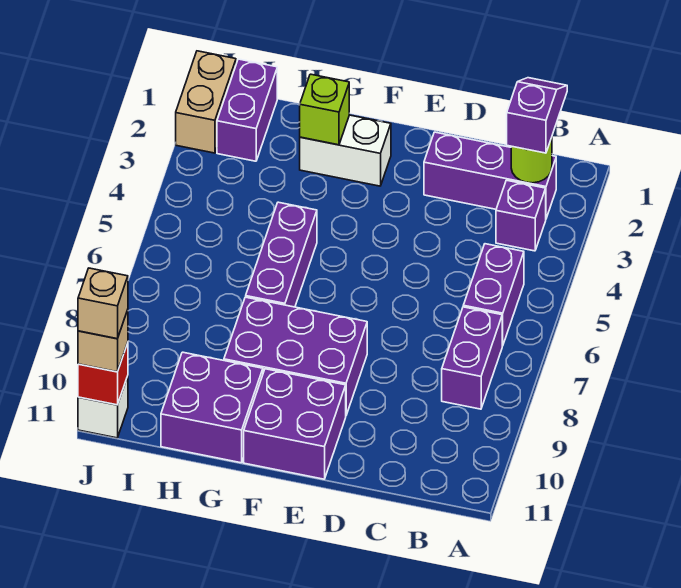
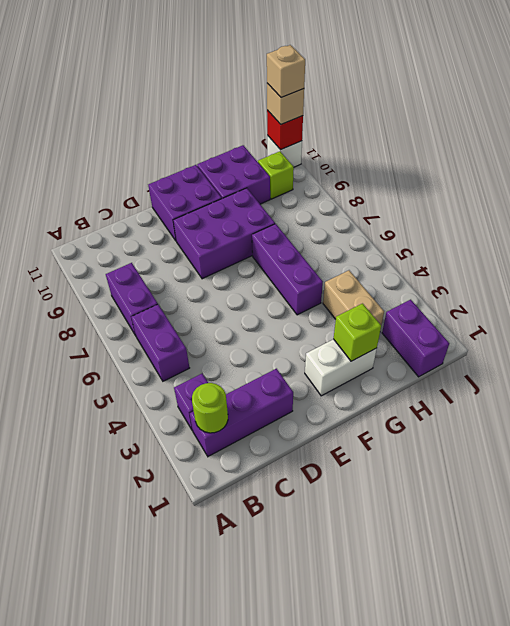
purple 1x2 slope [507,78,567,153] -> none
none -> lime 1x1 brick [258,151,294,199]
tan 1x2 brick [176,51,236,153] -> tan 1x2 brick moved to [323,270,384,325]

